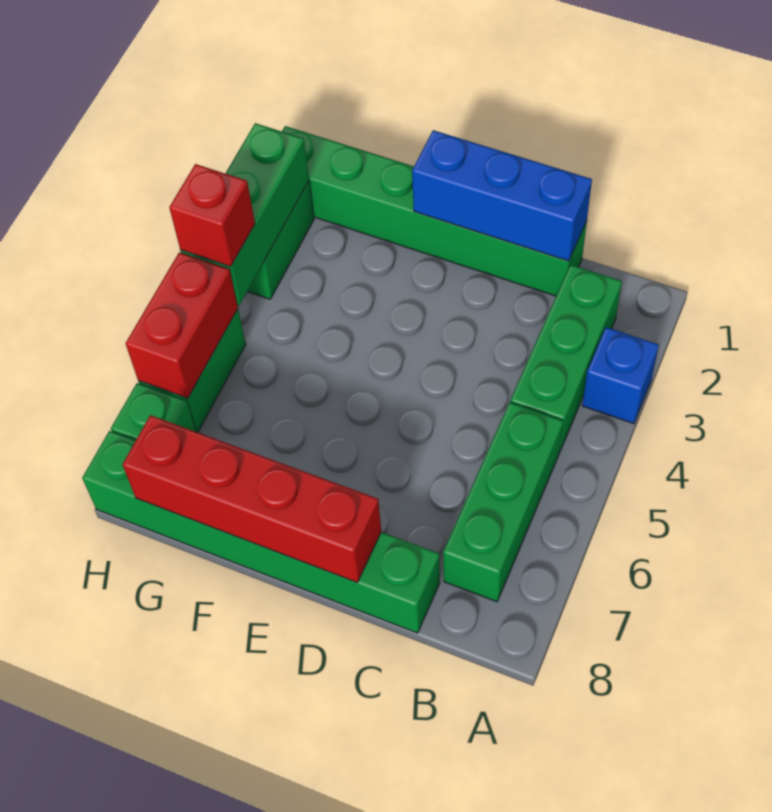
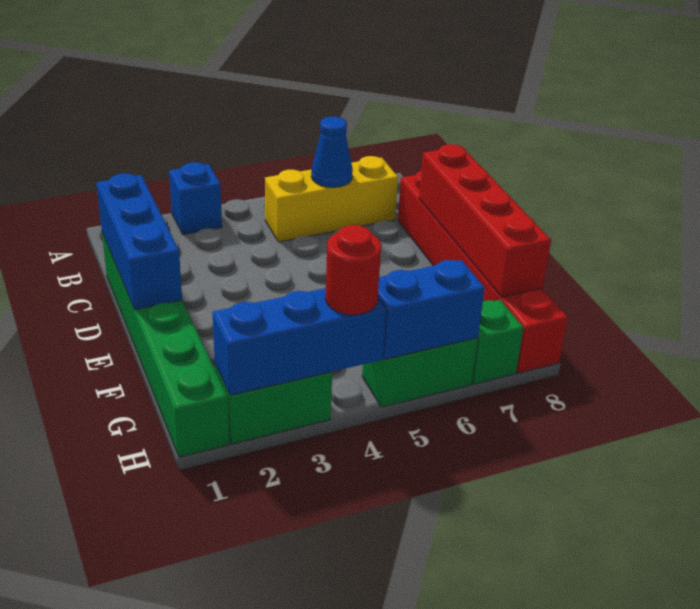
green 1x3 brick [510,265,622,452] -> none
green 1x3 brick [443,403,563,602] -> yellow 1x3 brick [265,156,398,242]
none -> blue 1x1 cone [311,117,353,187]
green 1x6 brick [82,431,440,633] -> red 1x6 brick [398,171,568,373]
green 1x3 brick [180,123,309,306] -> blue 1x3 brick [213,288,386,395]
red 1x1 brick [169,164,255,267] -> red 1x1 round brick [325,225,381,315]
red 1x2 brick [126,252,238,398] -> blue 1x2 brick [378,260,485,359]

